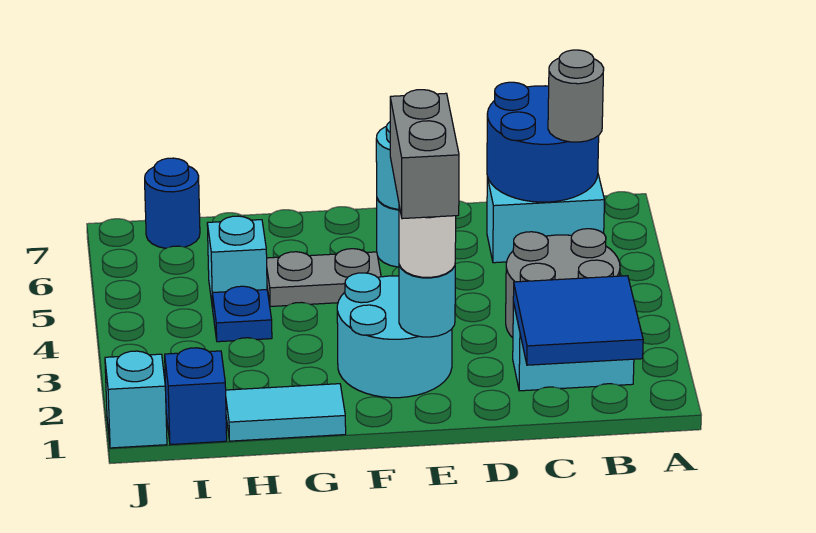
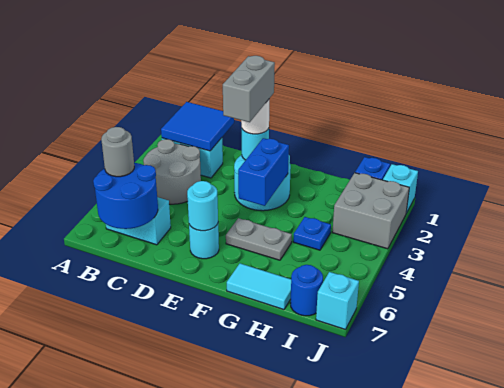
none -> blue 1x2 brick [238,138,289,206]
cyan 1x2 tile [226,384,346,441] -> cyan 1x2 tile moved to [227,263,291,310]
cyan 1x1 brick [207,216,267,309] -> cyan 1x1 brick moved to [316,272,359,330]
none -> grey 2x2 brick [332,173,409,249]

